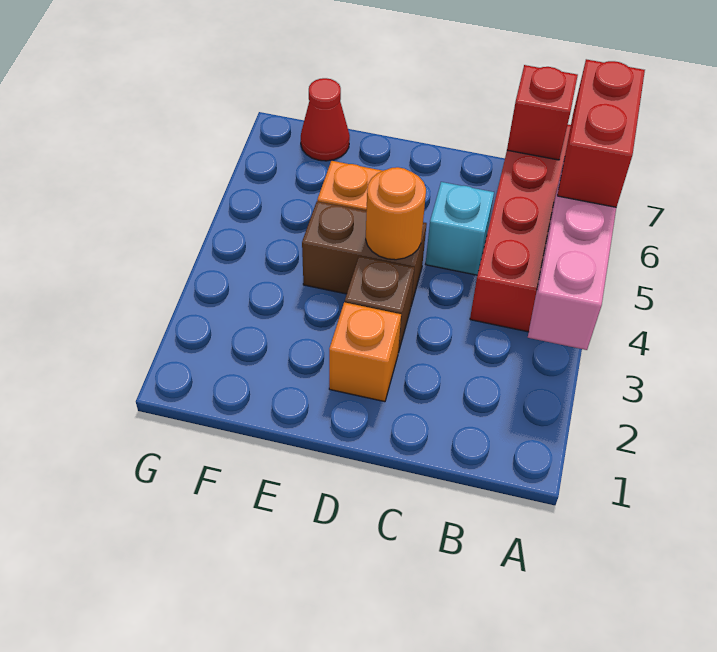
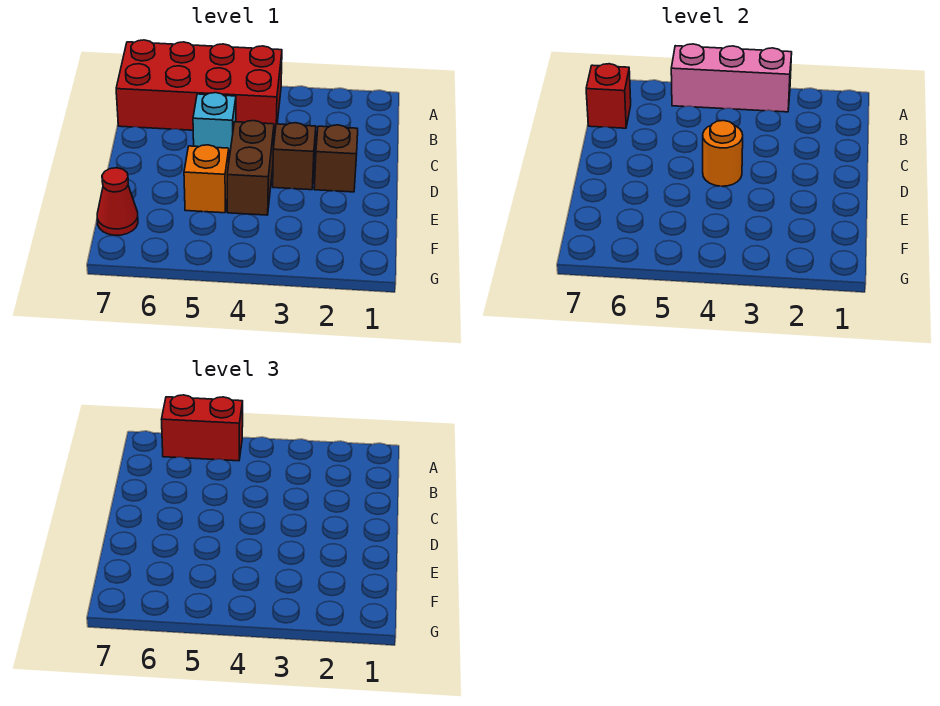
orange 1x1 brick [329,302,401,402] -> brown 1x1 brick [314,125,358,192]

